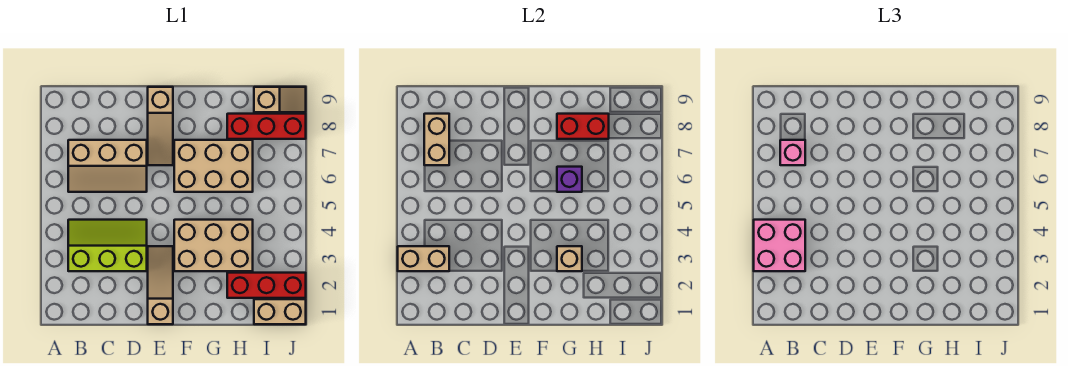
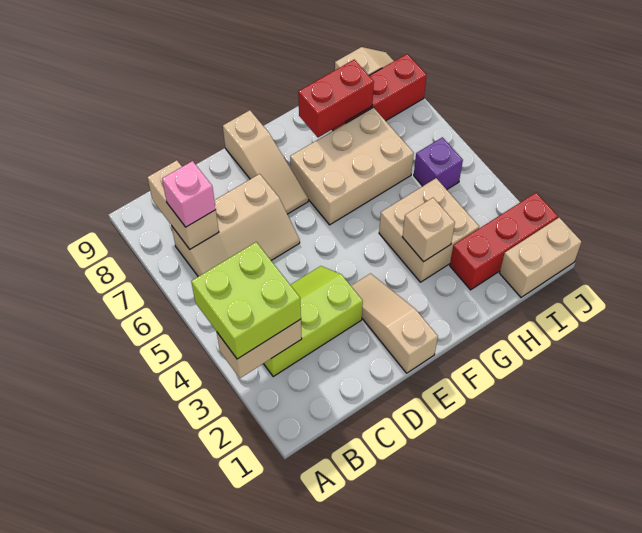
pink 2x2 brick [754,220,805,271] -> lime 2x2 brick [191,242,301,359]
tan 2x3 brick [174,220,253,271] -> tan 2x2 brick [379,178,479,282]
purple 1x1 brick [557,167,582,192] -> purple 1x1 brick moved to [414,137,463,189]

